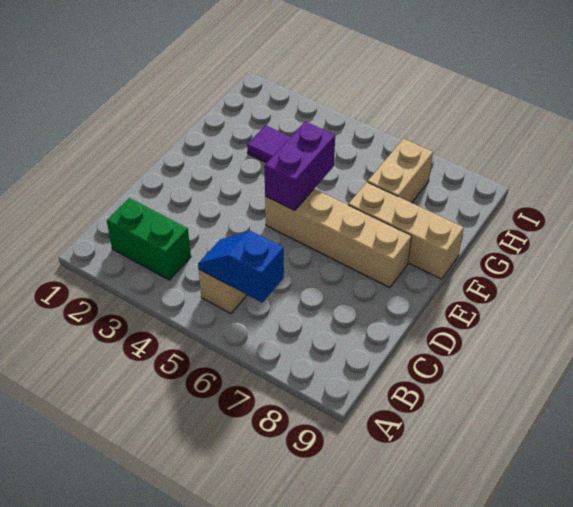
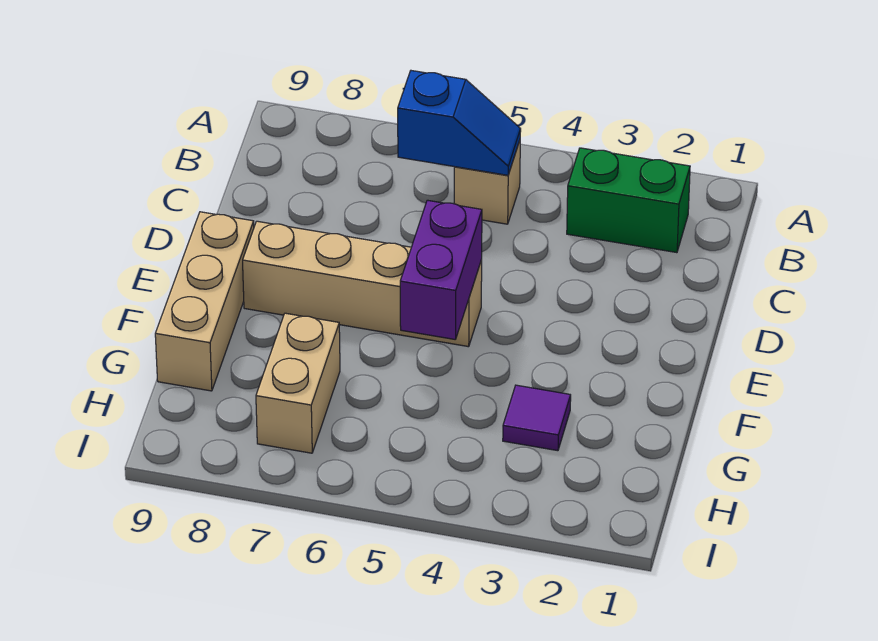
tan 1x3 brick [348,182,464,279] -> tan 1x3 brick turned to [155,212,254,391]

